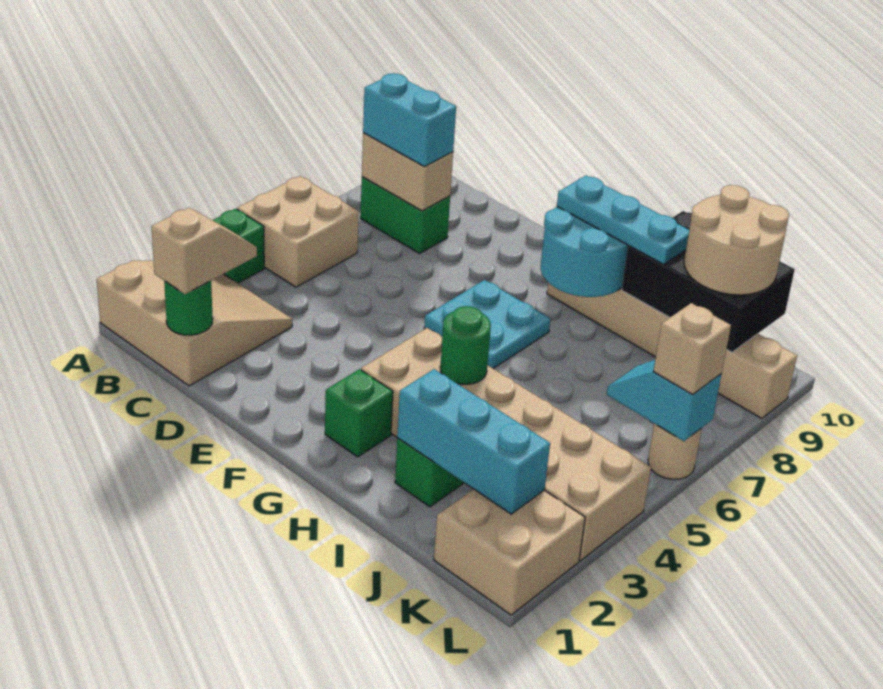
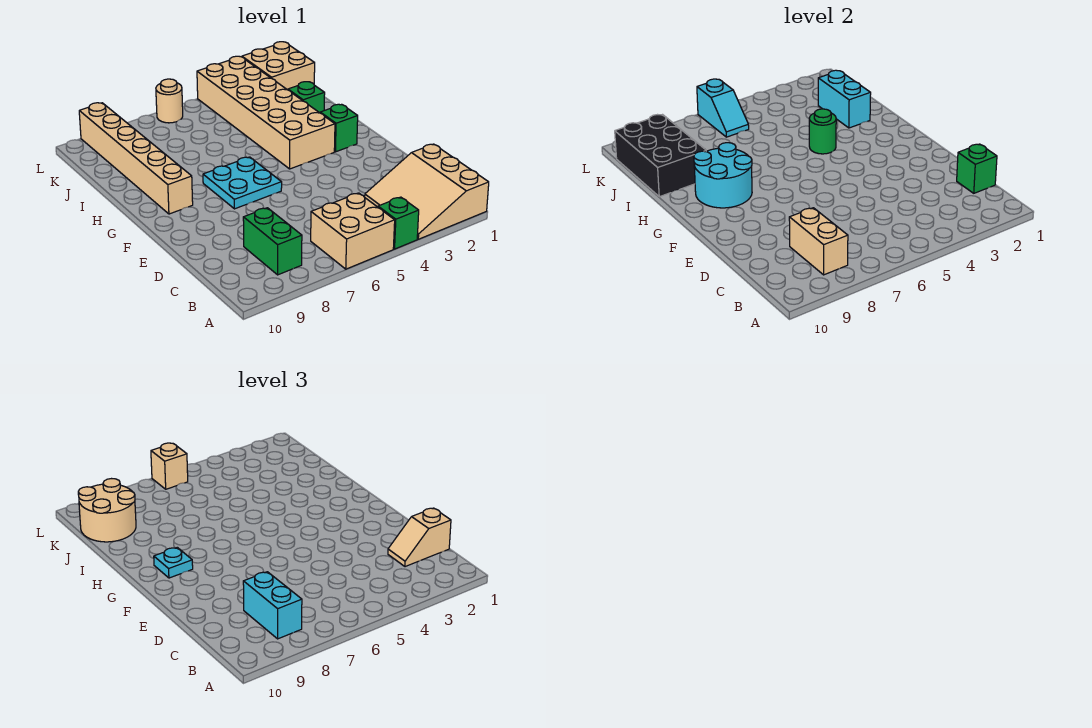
green 1x1 round brick [164,281,213,335] -> green 1x1 brick [957,144,997,193]
cyan 1x3 plate [557,176,689,264] -> cyan 1x1 plate [154,547,193,578]
cyan 1x3 brick [397,369,550,514] -> cyan 1x2 brick [818,70,871,128]

